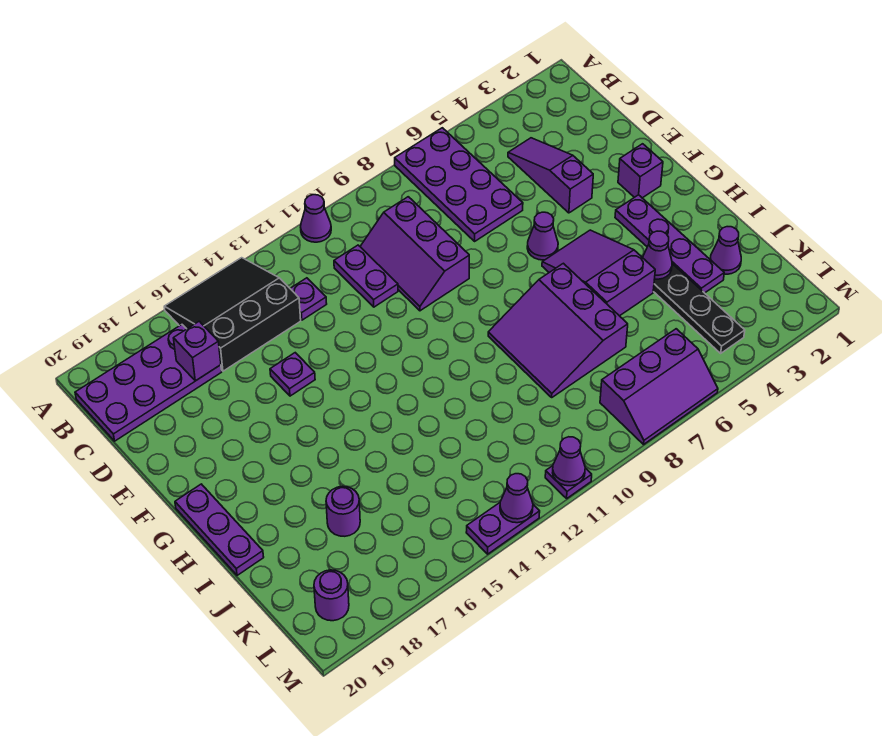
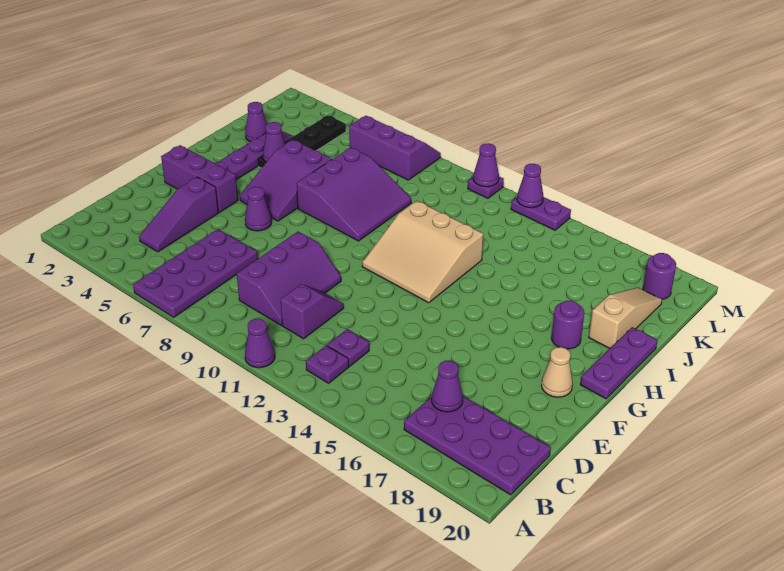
black 3x3 slope [164,258,301,371] -> none
purple 1x2 plate [334,245,398,307] -> purple 1x2 slope [280,284,344,339]
purple 1x1 brick [174,321,221,381] -> purple 1x1 cone [431,361,463,412]
purple 1x1 plate [270,353,315,396] -> purple 1x1 plate moved to [306,345,349,383]
purple 1x1 brick [618,144,663,198] -> purple 1x3 brick [161,145,238,212]
none -> tan 1x1 cone [541,347,573,397]
none -> tan 3x3 slope [362,201,483,303]
none -> tan 1x3 slope [589,287,662,348]
purple 1x1 round brick [326,486,360,536] -> purple 1x1 round brick moved to [551,300,584,349]

